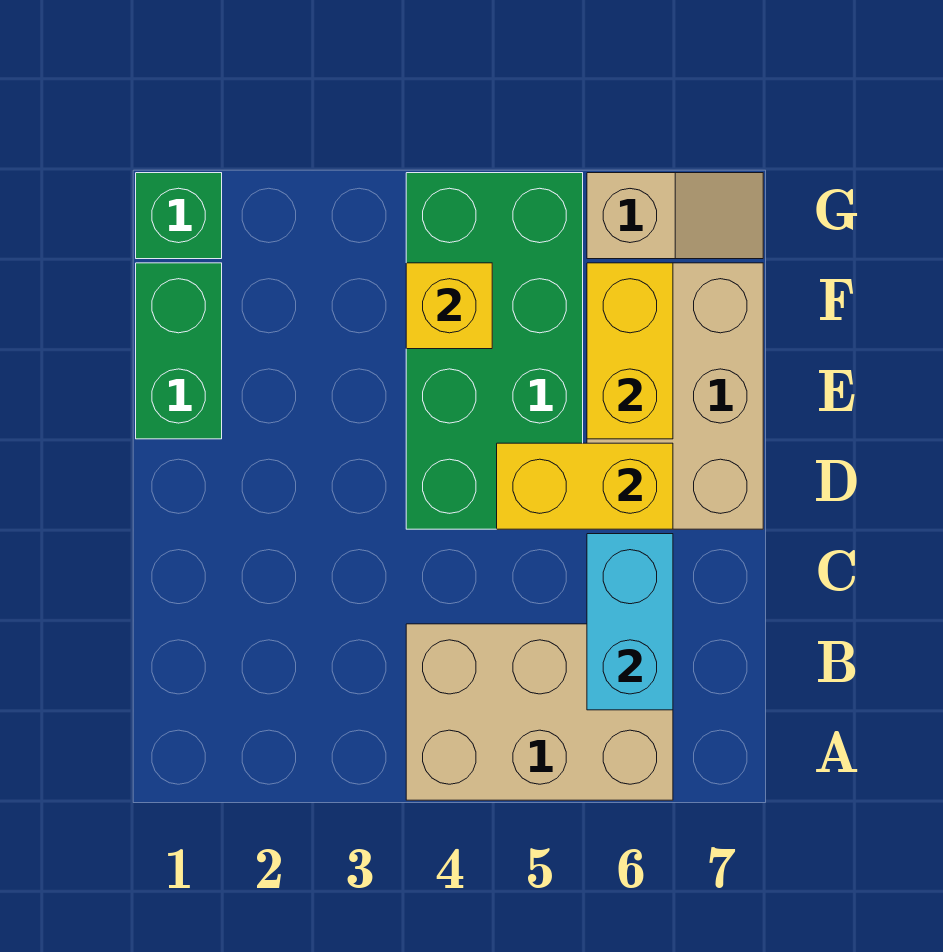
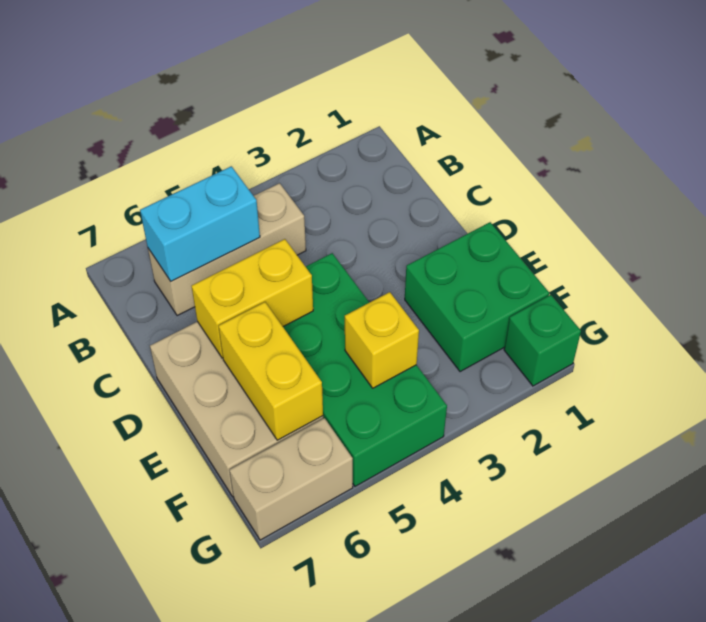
tan 2x3 brick [406,624,673,800] -> tan 1x3 brick [148,183,306,316]
cyan 1x2 brick [587,534,673,710] -> cyan 1x2 brick turned to [140,166,260,281]
green 1x2 brick [136,263,222,439] -> green 2x2 brick [405,222,549,372]
tan 1x2 slope [587,173,763,259] -> tan 1x2 brick [229,418,353,540]

